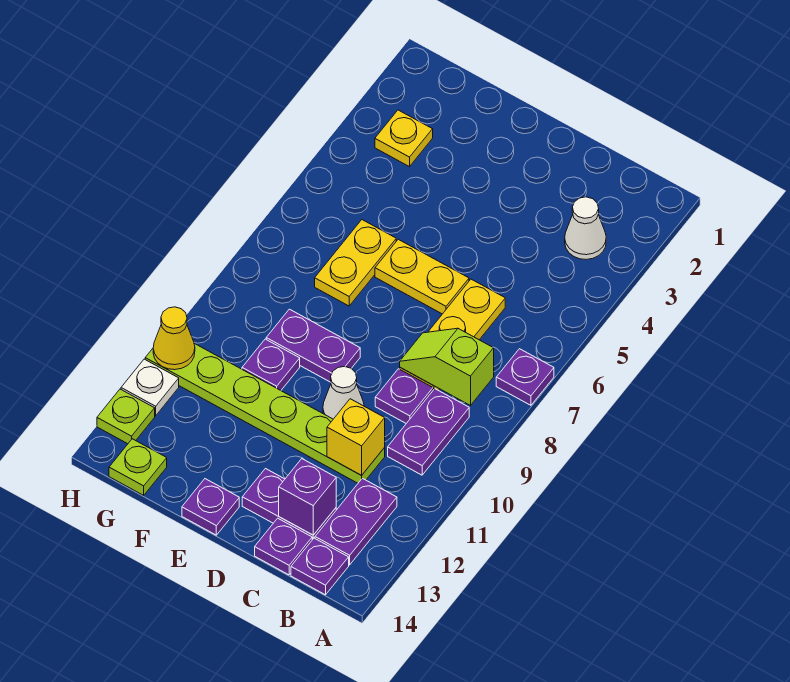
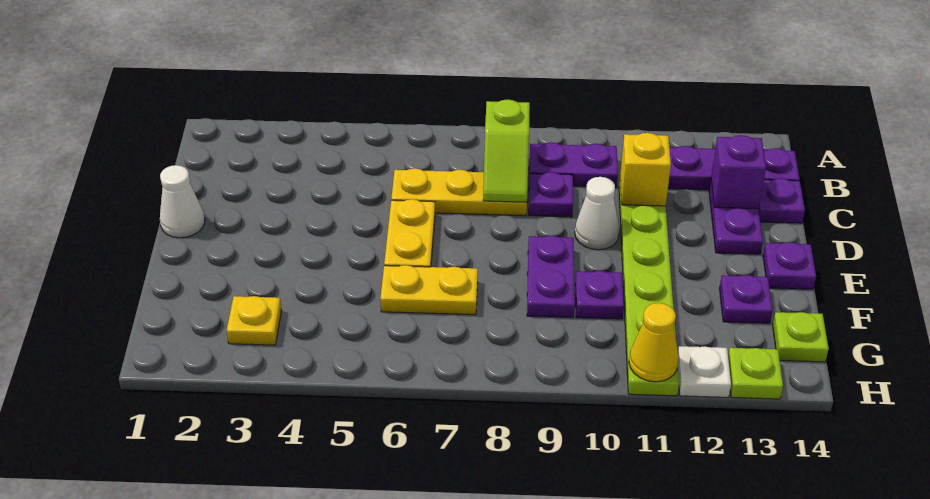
purple 1x1 plate [496,349,554,405] -> purple 1x1 plate moved to [720,275,773,323]
white 1x1 cone [565,197,606,260] -> white 1x1 cone moved to [160,165,205,238]

